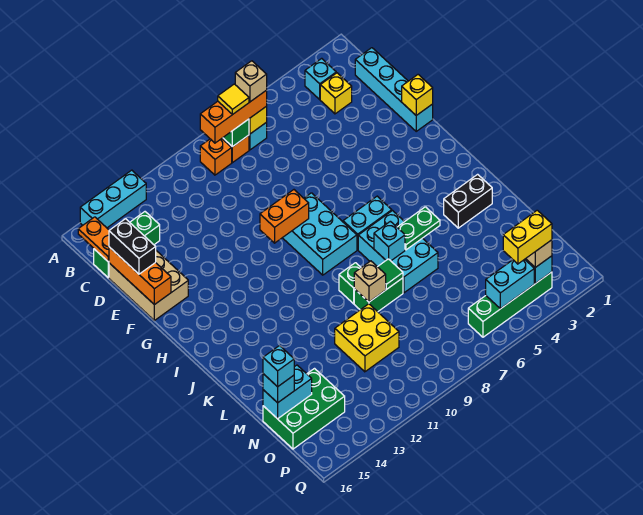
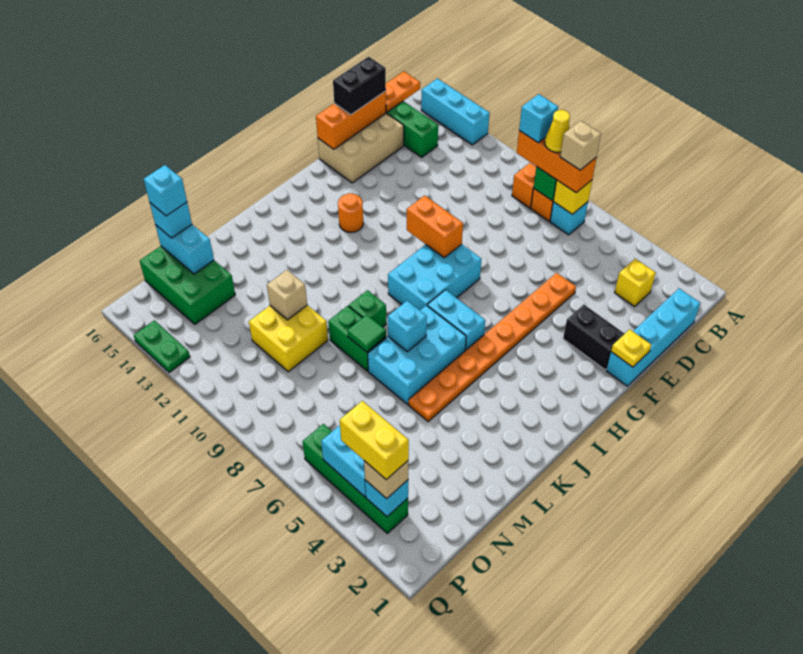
cyan 1x1 brick [305,58,336,99] -> cyan 1x1 brick moved to [519,94,558,143]
yellow 1x1 tile [218,84,249,115] -> yellow 1x1 cone [545,110,570,152]
none -> orange 1x8 plate [409,273,576,421]
yellow 1x1 brick [402,75,433,115] -> yellow 1x1 plate [611,329,651,367]
none -> orange 1x1 round brick [338,193,363,232]
black 1x2 brick [444,174,492,228] -> black 1x2 brick moved to [563,305,625,370]
green 1x2 plate [397,207,440,250] -> green 1x2 plate moved to [134,320,190,373]
tan 1x1 brick [354,261,386,302] -> tan 1x1 brick moved to [267,270,307,320]

